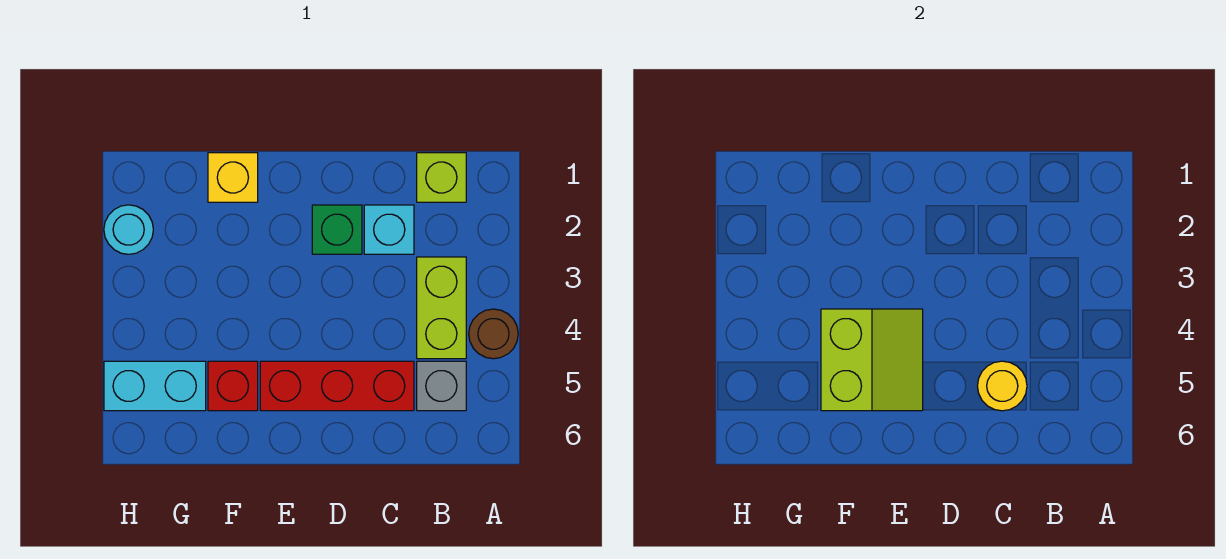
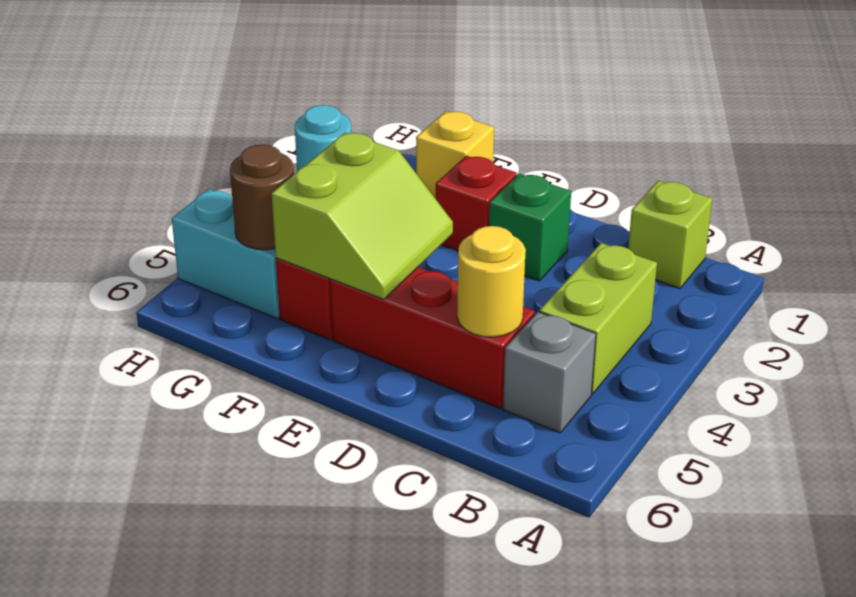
brown 1x1 round brick [469,309,518,359] -> brown 1x1 round brick moved to [230,145,294,250]
cyan 1x1 brick [364,205,414,254] -> none
none -> red 1x1 brick [436,156,517,251]

